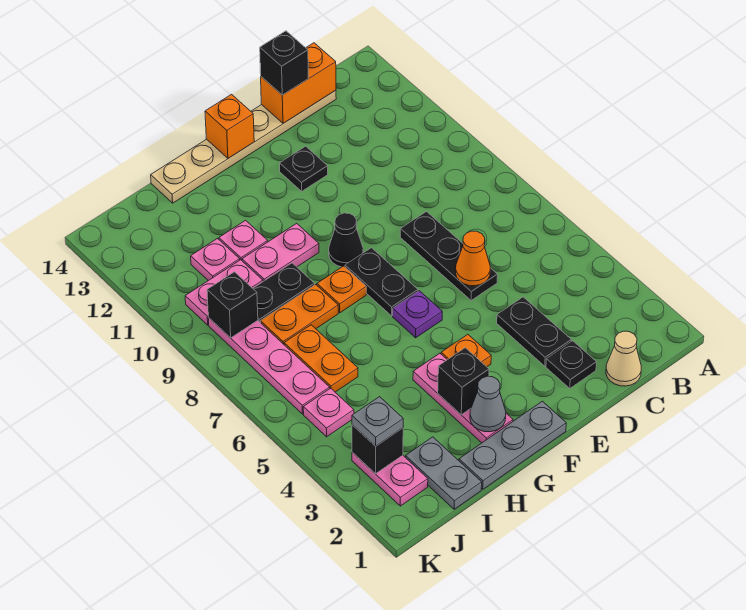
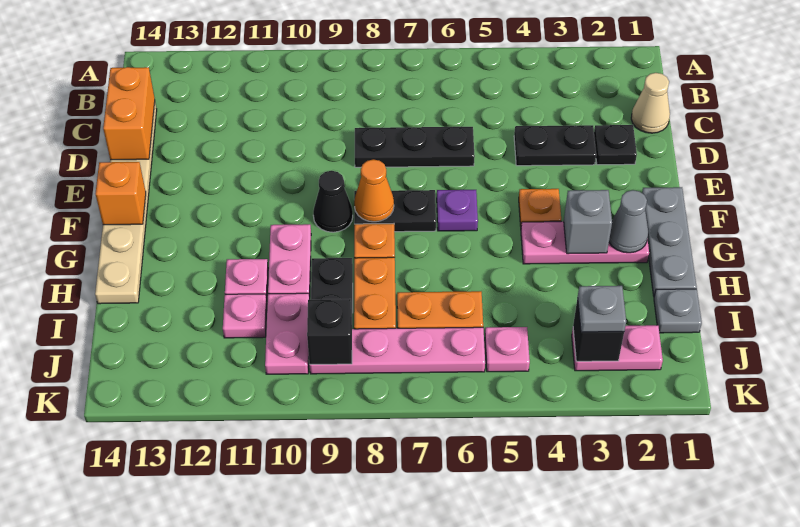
orange 1x1 cone [456,231,490,286] -> orange 1x1 cone moved to [354,159,394,222]
black 1x1 brick [260,31,308,95] -> none
black 1x1 plate [280,146,328,191] -> none
black 1x1 brick [438,348,489,415] -> grey 1x1 brick [564,190,612,254]
grey 1x2 plate [406,437,482,509] -> grey 1x1 plate [654,289,702,333]

